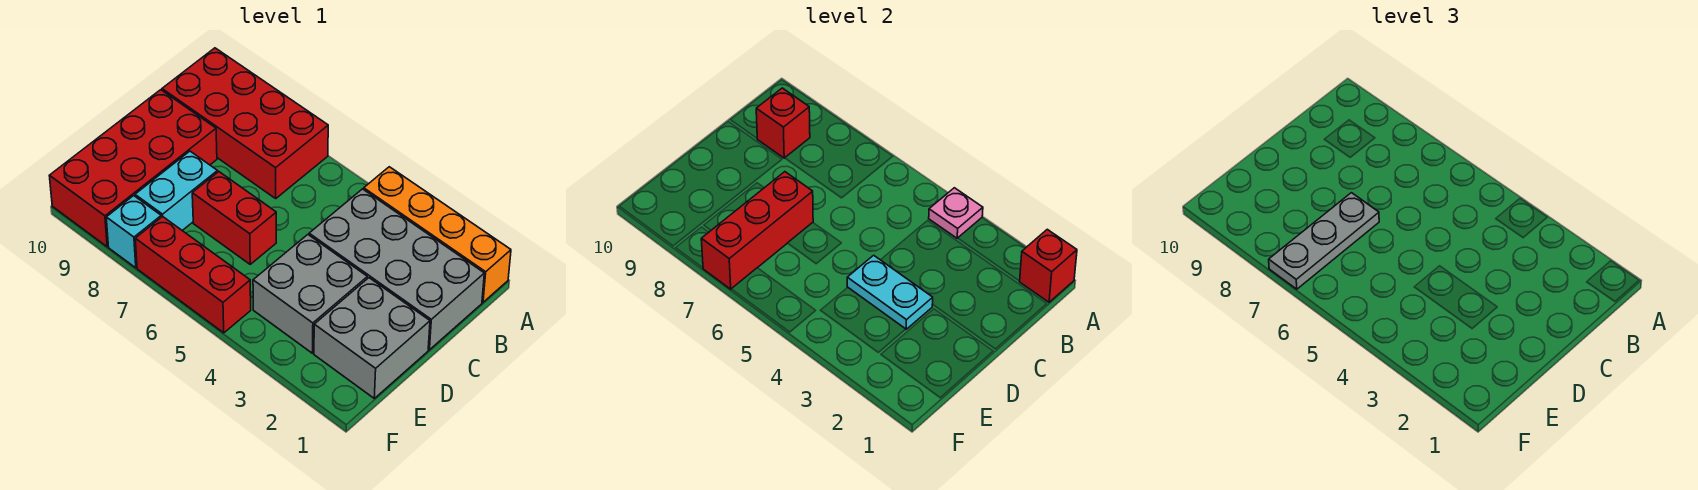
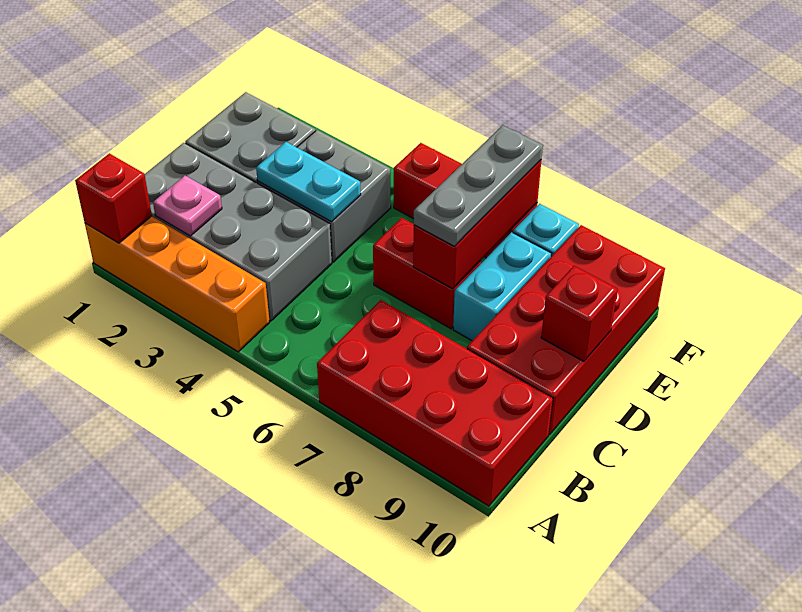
pink 1x1 plate [929,188,983,238] -> pink 1x1 plate moved to [153,176,222,236]
red 1x1 brick [756,88,810,158] -> red 1x1 brick moved to [541,266,618,361]

